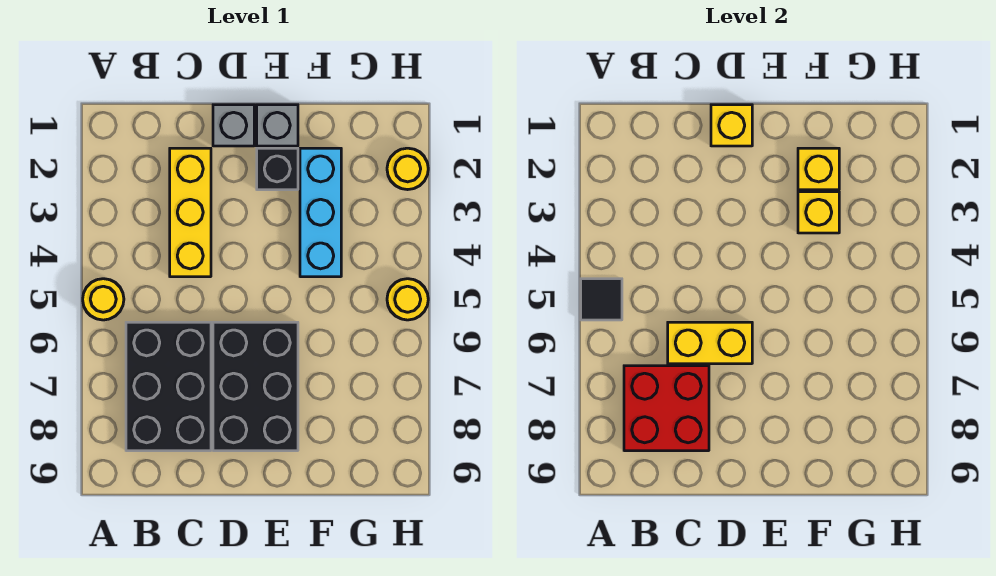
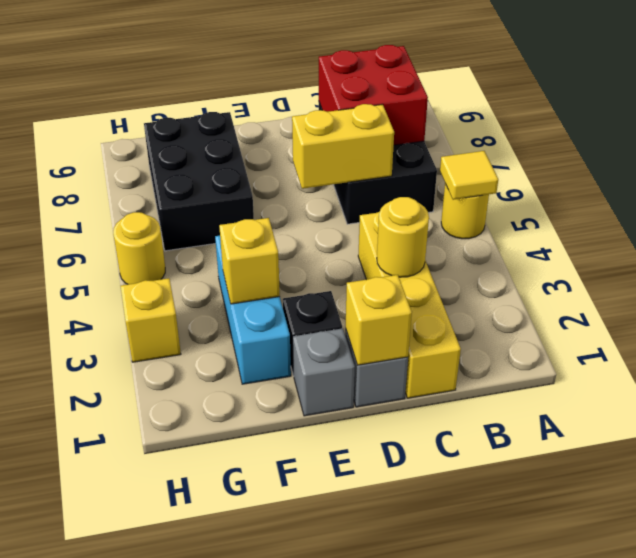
black 1x1 tile [581,279,622,320] -> yellow 1x1 tile [440,151,498,200]
yellow 1x3 brick [170,148,211,277] -> yellow 1x4 brick [358,212,461,398]
black 2x3 brick [213,322,298,451] -> black 2x3 brick moved to [144,112,254,251]
yellow 1x1 brick [798,148,839,190] -> yellow 1x1 brick moved to [121,278,181,362]
yellow 1x1 round brick [387,148,428,190] -> yellow 1x1 round brick moved to [377,197,429,277]

